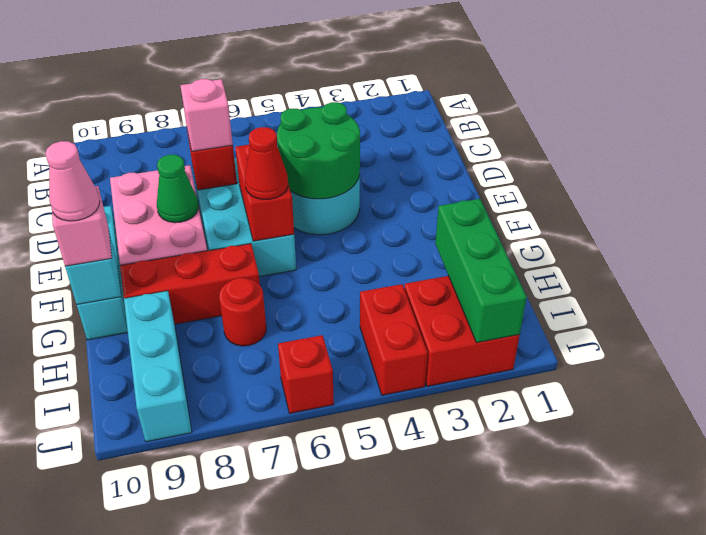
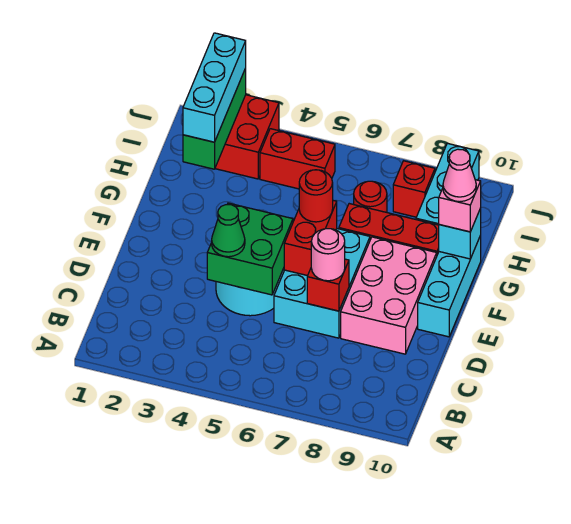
green 2x2 round brick [277,102,360,199] -> green 2x2 brick [207,203,293,295]
pink 1x1 brick [180,79,233,151] -> pink 1x1 round brick [311,229,345,281]
green 1x1 cone [157,155,198,223] -> green 1x1 cone moved to [212,205,245,257]
red 1x1 cone [245,127,288,199] -> red 1x1 round brick [299,170,333,222]
none -> cyan 1x3 brick [183,33,246,142]
red 1x2 brick [360,284,428,395] -> red 1x2 brick turned to [260,129,335,189]
red 1x1 brick [278,335,334,413] -> red 1x1 brick moved to [393,161,435,217]

